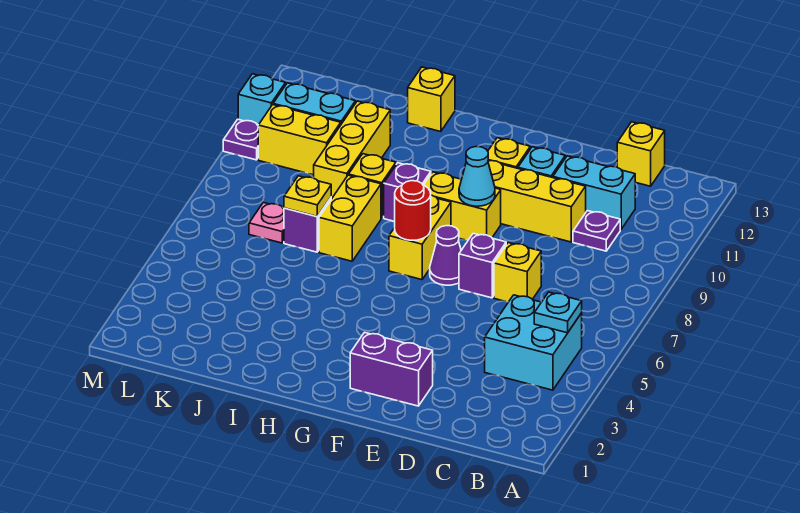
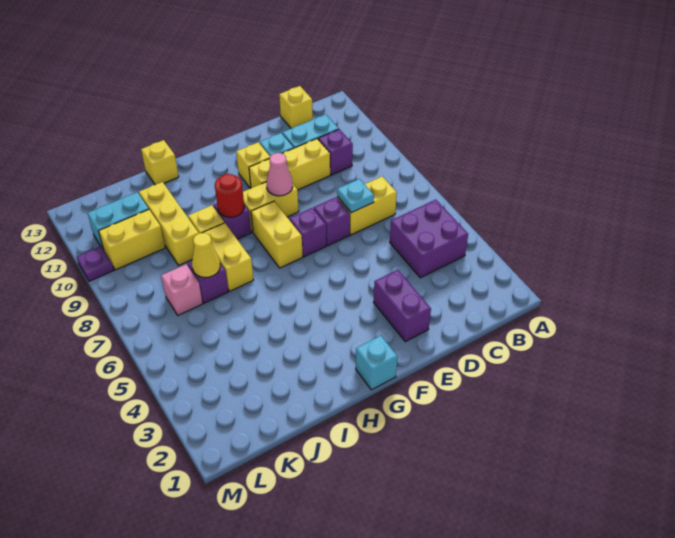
cyan 2x2 brick [485,295,582,390] -> purple 2x2 brick [390,200,468,278]
cyan 1x1 plate [534,292,582,333] -> cyan 1x1 plate moved to [337,179,374,213]
purple 1x1 plate [573,211,620,251] -> purple 1x1 brick [318,129,353,175]
yellow 1x1 brick [494,243,541,302] -> yellow 1x2 brick [337,176,397,235]
purple 1x2 brick [350,333,433,406] -> purple 1x2 brick turned to [374,270,431,342]
purple 1x1 cone [430,226,461,285] -> purple 1x1 brick [289,208,326,257]
cyan 1x1 cone [459,147,495,206] -> pink 1x1 cone [266,153,293,196]
red 1x1 round brick [395,181,431,240] -> red 1x1 round brick moved to [215,174,244,217]
yellow 1x1 plate [284,176,331,216] -> yellow 1x1 cone [192,233,220,278]
pink 1x1 plate [249,202,284,243] -> pink 1x1 brick [161,264,203,315]
cyan 1x1 brick [238,74,286,125] -> cyan 1x1 brick moved to [356,336,398,390]

